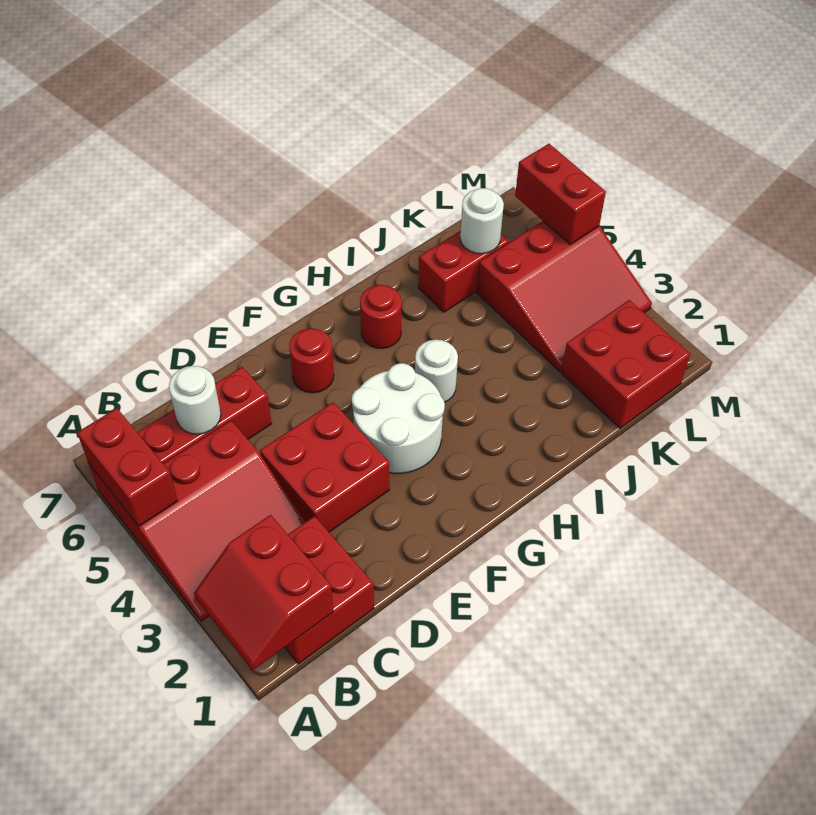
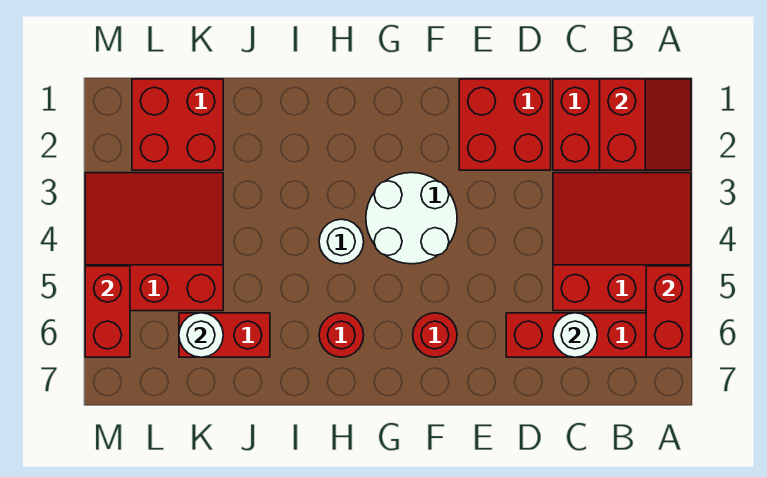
red 2x2 brick [260,402,389,532] -> red 2x2 brick moved to [459,79,551,170]

